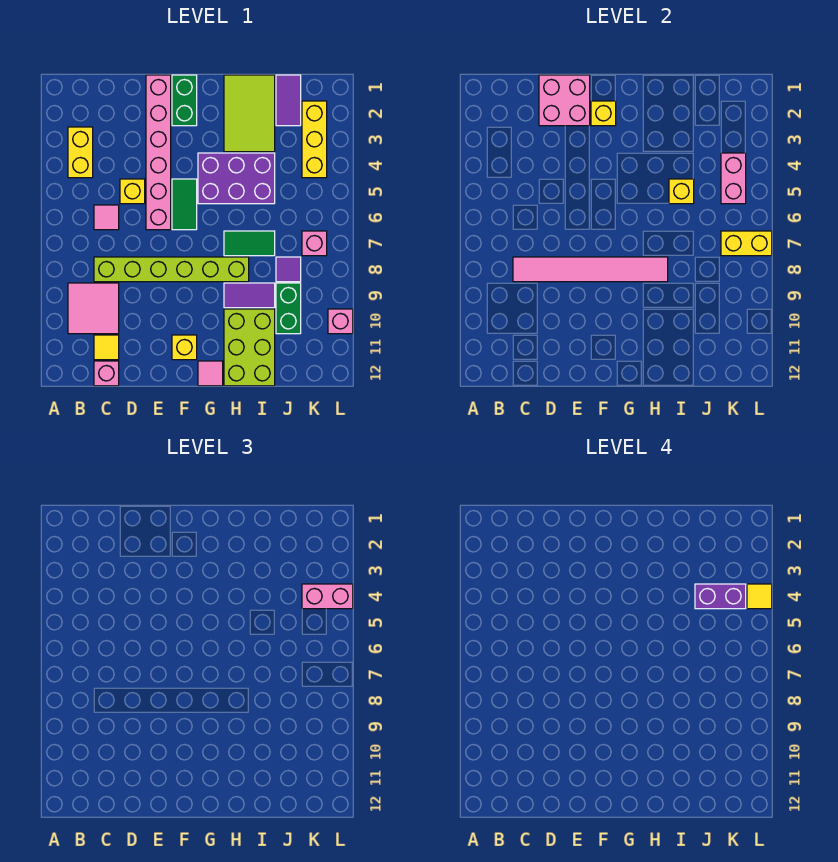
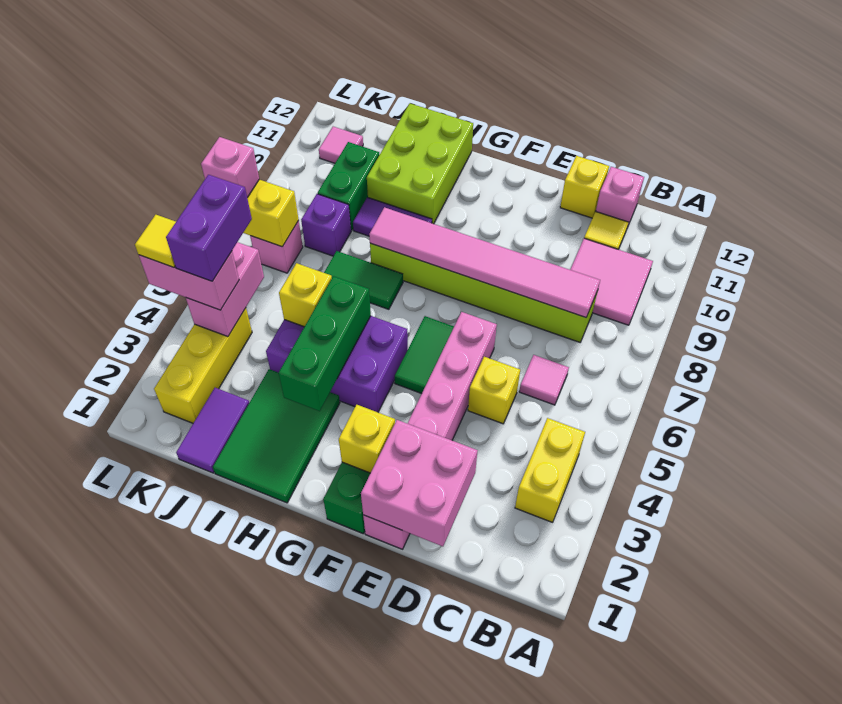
yellow 1x1 brick [172,335,197,360] -> yellow 1x1 brick moved to [560,156,609,218]
pink 1x1 tile [198,361,223,386] -> pink 1x1 tile moved to [319,127,363,163]
lime 2x3 tile [224,75,275,152] -> green 2x3 tile [213,369,340,503]
none -> green 1x3 brick [279,276,371,411]
purple 1x2 brick [695,584,746,609] -> purple 1x2 brick turned to [166,175,252,281]
purple 1x1 tile [276,257,301,282] -> purple 1x1 brick [301,194,351,256]
pink 1x1 brick [328,309,353,334] -> pink 1x1 brick moved to [201,137,259,197]

